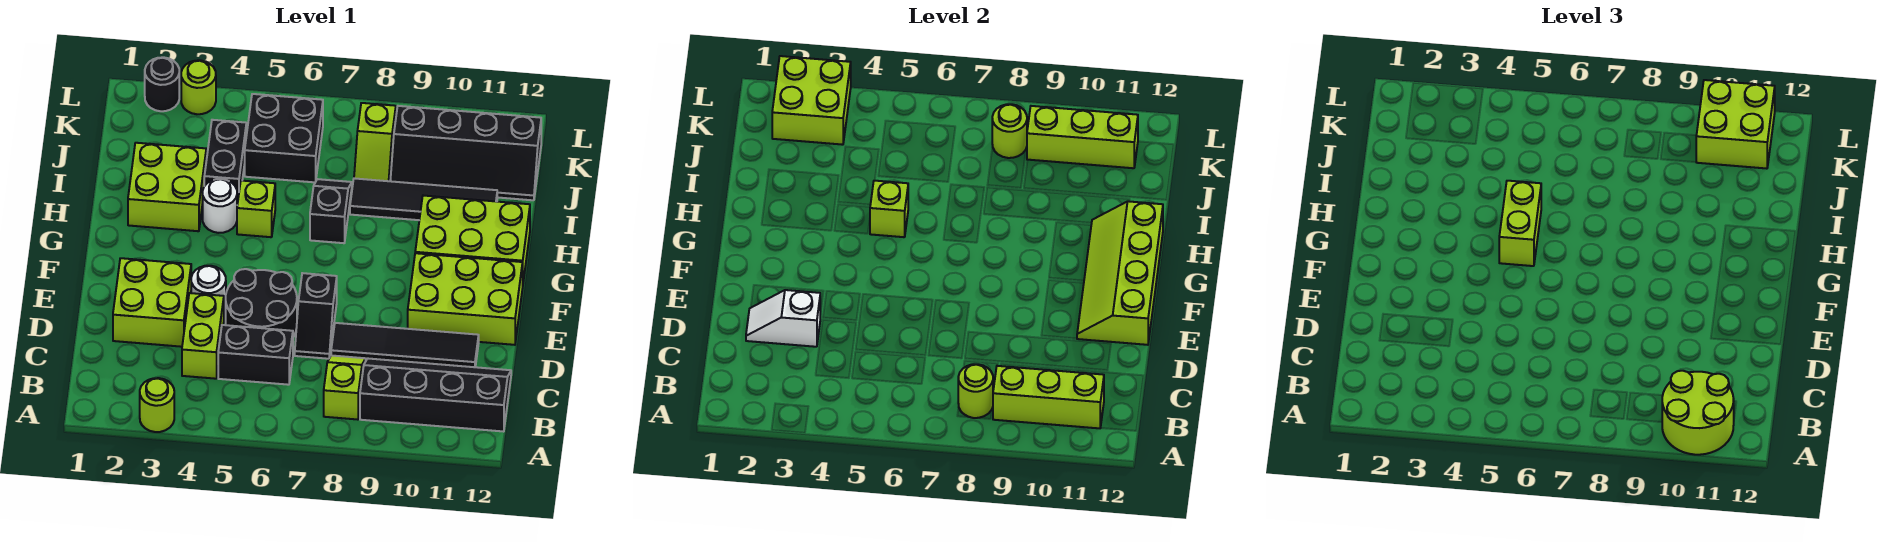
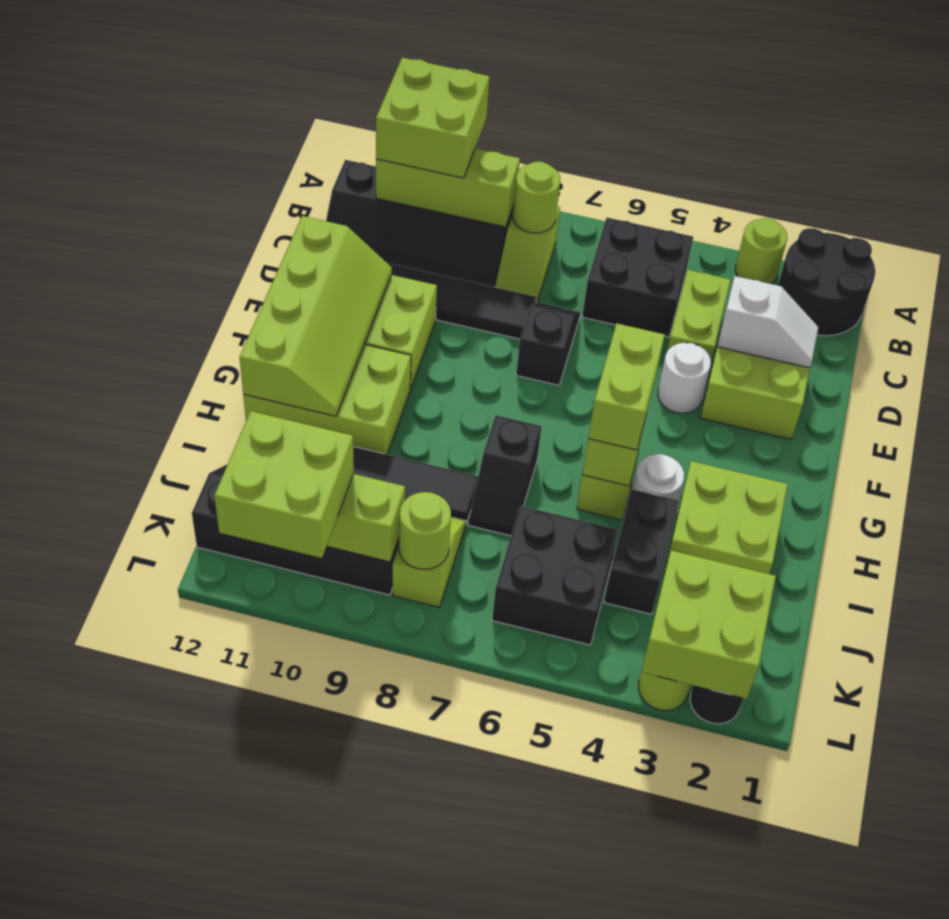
lime 2x2 round brick [1662,371,1734,455] -> lime 2x2 brick [376,58,489,178]
black 1x2 brick [218,325,293,385] -> black 2x2 brick [582,218,693,337]
black 2x2 round brick [226,269,297,337] -> black 2x2 round brick moved to [778,228,875,336]

